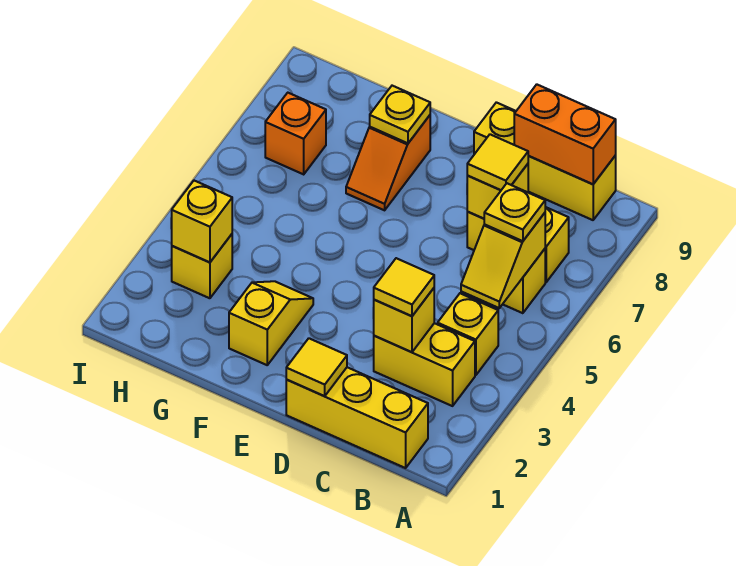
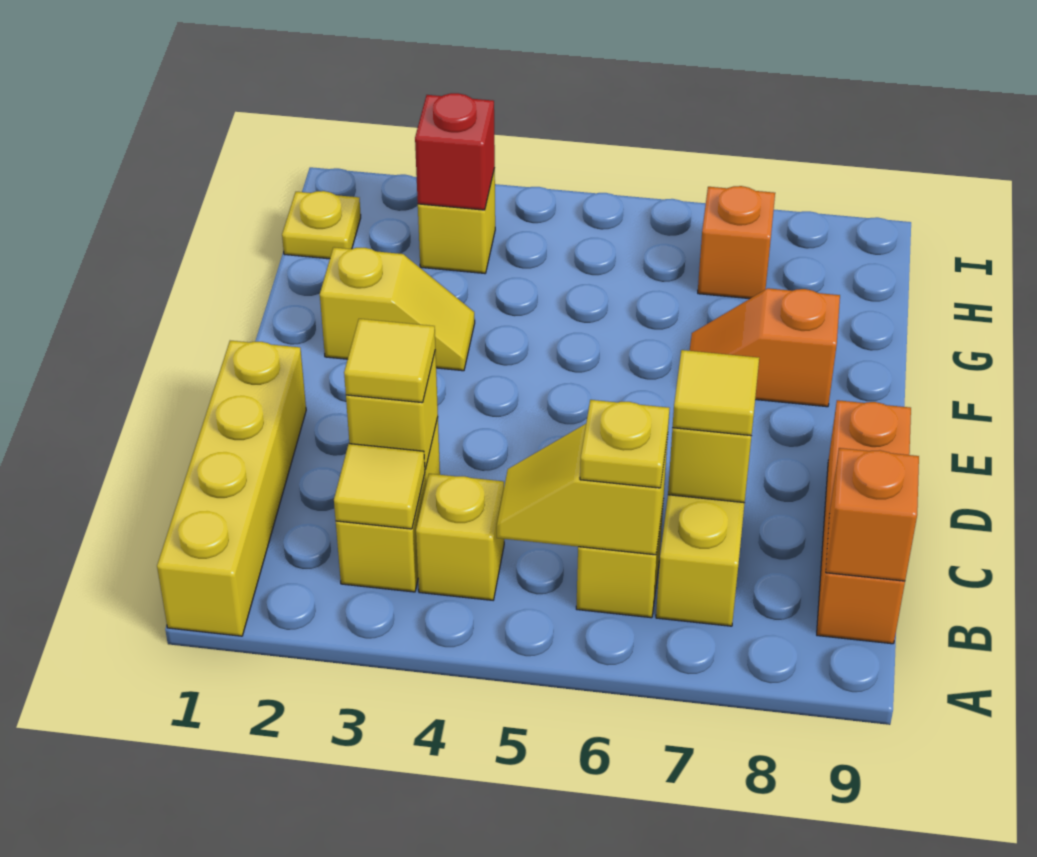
yellow 1x3 brick [286,367,428,468] -> yellow 1x4 brick [157,341,306,636]
yellow 1x3 brick [474,102,616,220] -> orange 1x3 brick [817,400,911,644]
orange 1x2 brick [514,84,616,184] -> orange 1x1 brick [826,448,919,581]
yellow 1x1 tile [286,338,347,396] -> yellow 1x1 tile moved to [334,444,425,529]
yellow 1x1 plate [370,86,430,143] -> yellow 1x1 plate moved to [282,191,361,259]
yellow 1x1 brick [172,181,232,262] -> red 1x1 brick [415,93,495,210]

